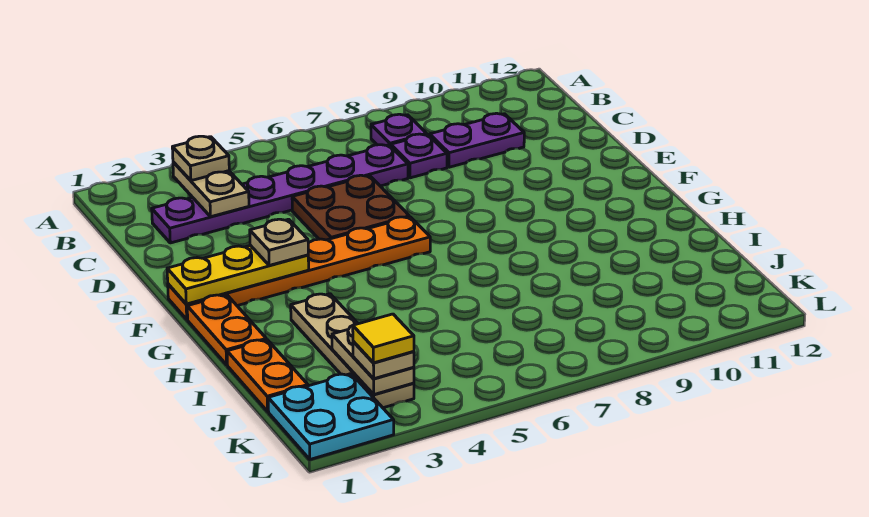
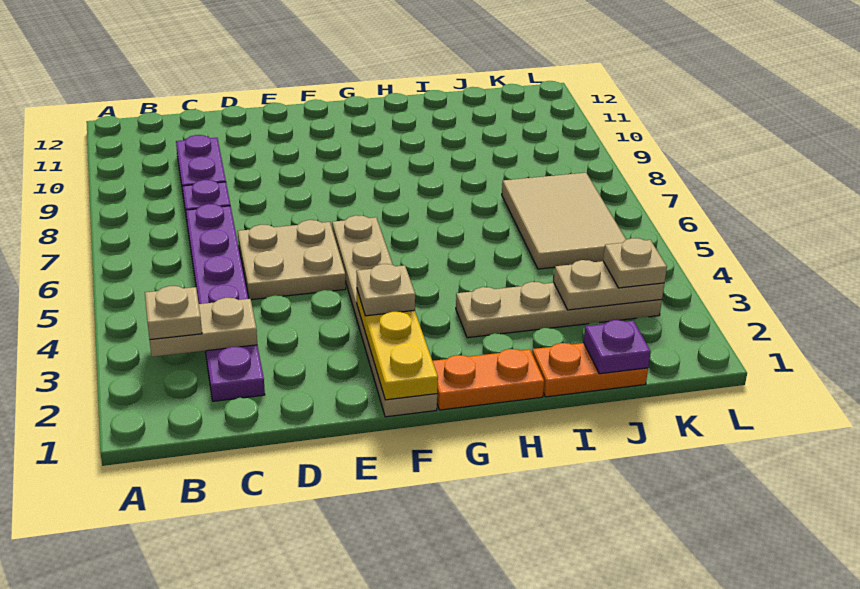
purple 1x1 plate [371,114,427,146] -> purple 1x1 plate moved to [584,320,651,374]
brown 2x2 plate [292,175,409,240] -> tan 2x2 plate [238,220,346,300]
orange 1x6 plate [168,217,430,320] -> tan 1x6 plate [332,215,437,417]
none -> tan 2x3 tile [502,173,626,269]
cyan 2x2 plate [268,374,394,459] -> none
yellow 1x1 tile [353,314,414,363] -> none

